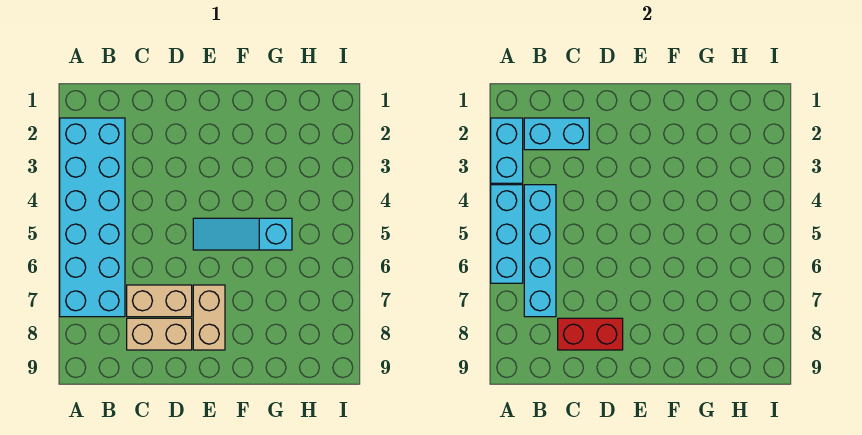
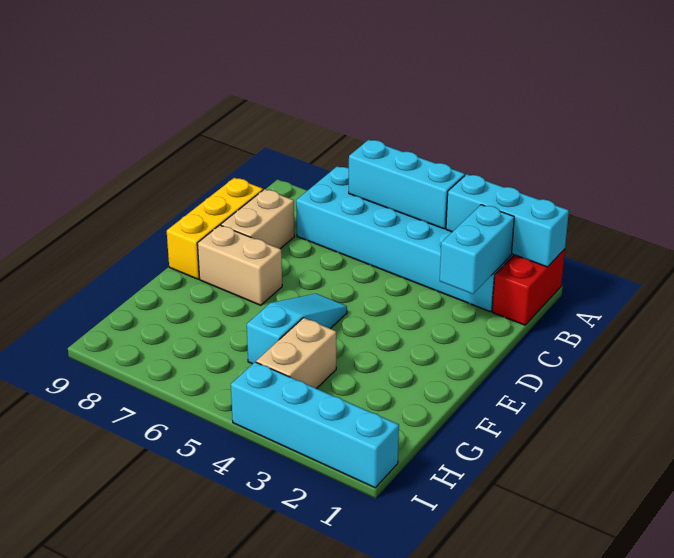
cyan 1x2 brick [491,118,523,183] -> cyan 1x3 brick [446,174,569,267]
cyan 1x4 brick [524,185,556,317] -> cyan 1x4 brick moved to [231,362,399,488]
tan 1x2 brick [127,285,192,317] -> tan 1x2 brick moved to [256,318,336,389]
red 1x2 brick [558,318,623,350] -> red 1x2 brick moved to [492,249,565,325]
none -> yellow 1x3 brick [167,178,263,279]

